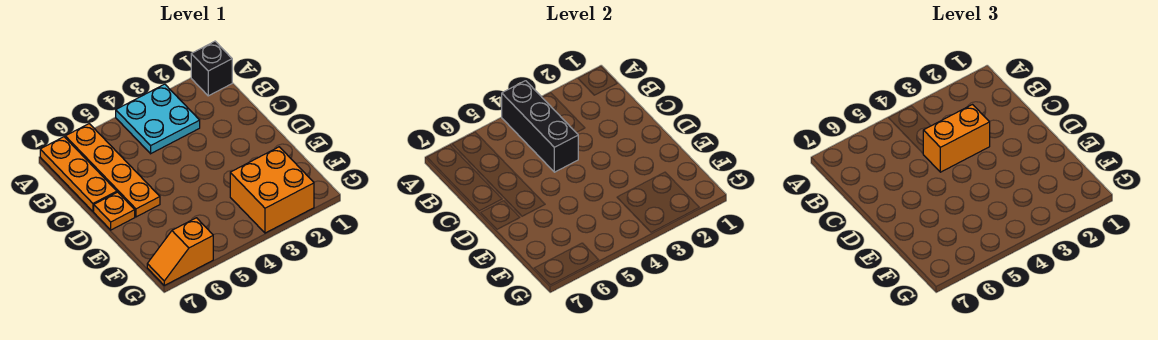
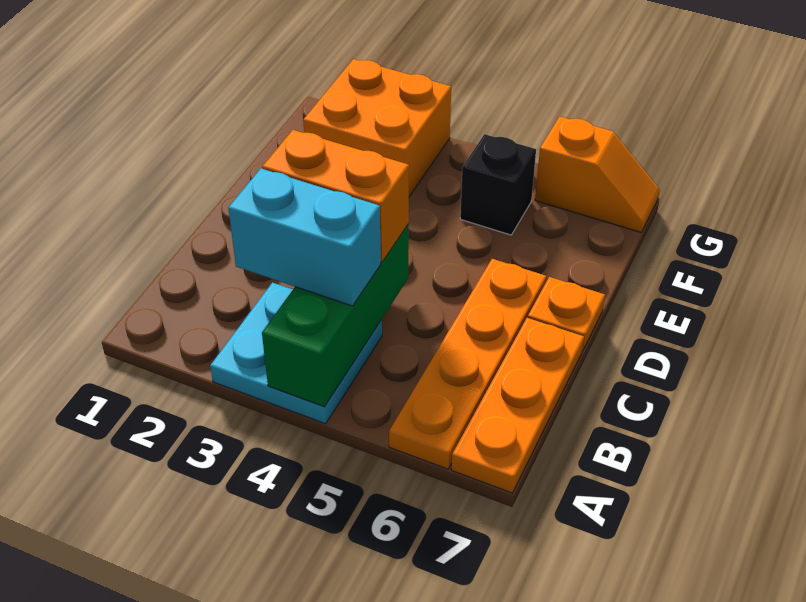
black 1x1 brick [191,41,232,96] -> black 1x1 brick moved to [460,134,536,235]
black 1x3 brick [502,81,578,172] -> green 1x3 brick [262,224,409,407]
none -> cyan 1x2 brick [228,169,381,306]

